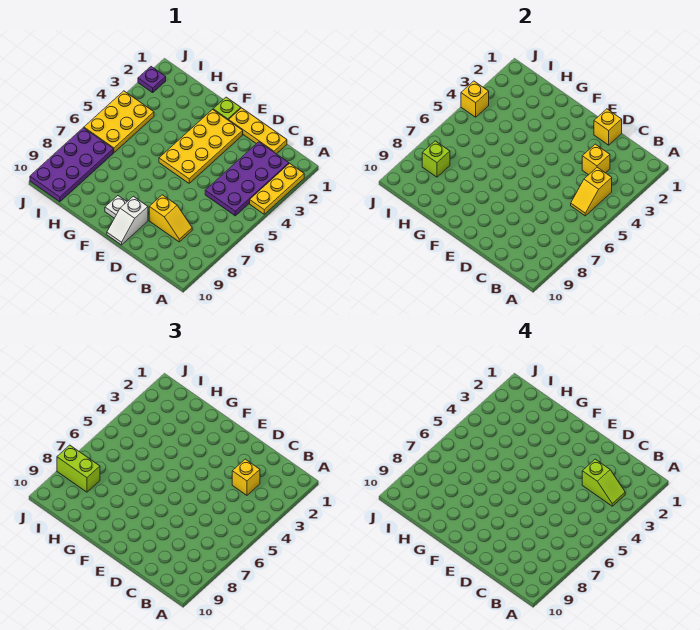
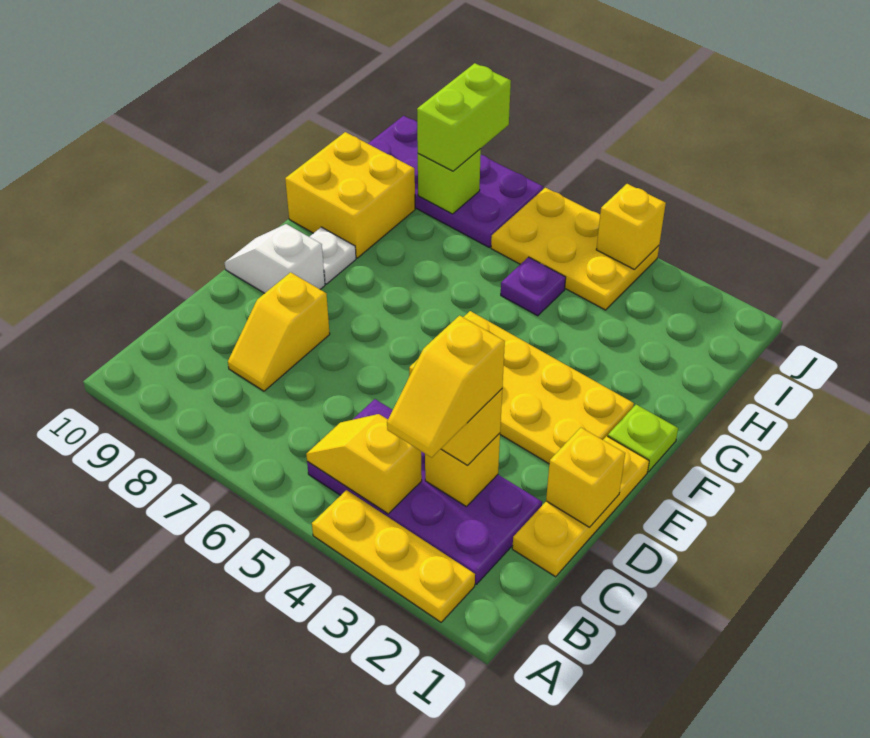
lime 1x2 slope [582,459,625,506] -> yellow 1x2 slope [387,316,505,457]
none -> yellow 2x2 brick [285,132,415,258]
purple 1x1 plate [138,67,166,93] -> purple 1x1 plate moved to [501,257,566,316]

